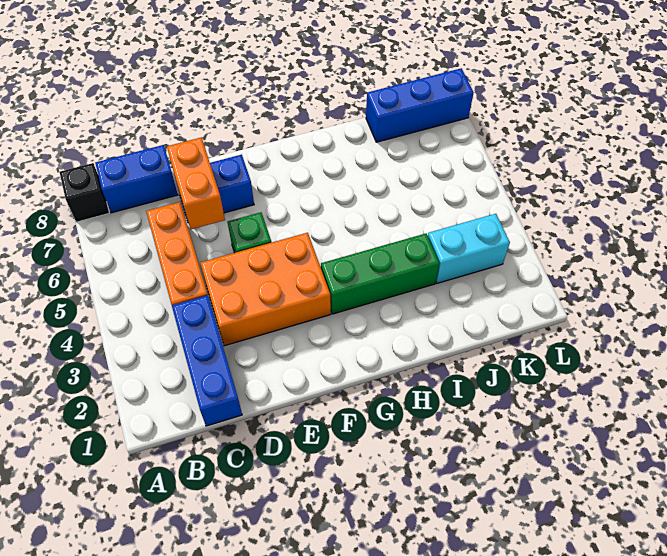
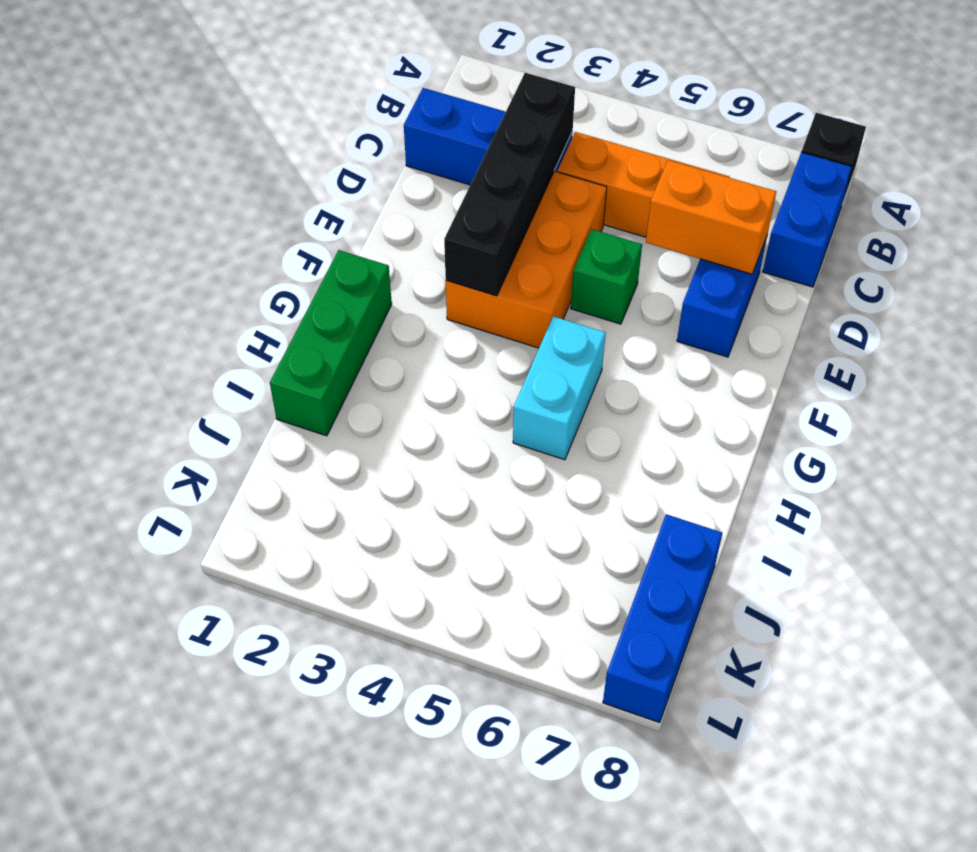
none -> black 1x4 brick [444,73,575,296]
green 1x3 brick [321,233,439,314] -> green 1x3 brick moved to [270,250,392,436]
cyan 1x2 brick [428,214,510,283] -> cyan 1x2 brick moved to [513,316,605,460]

